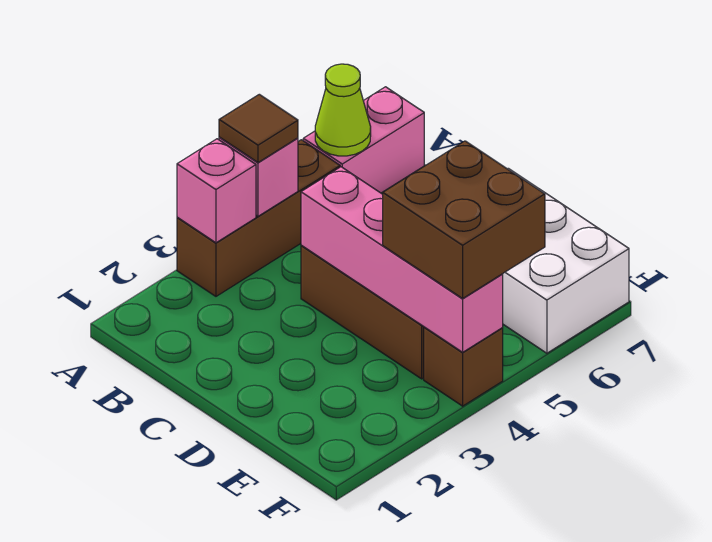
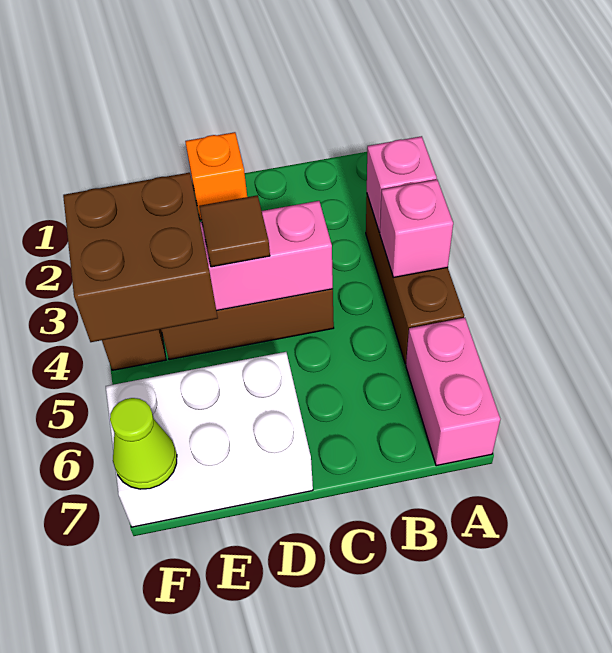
brown 1x1 tile [219,94,298,162] -> brown 1x1 tile moved to [199,195,270,267]
lime 1x1 cone [315,64,371,156] -> lime 1x1 cone moved to [110,398,177,489]
none -> orange 1x1 brick [185,132,247,220]

